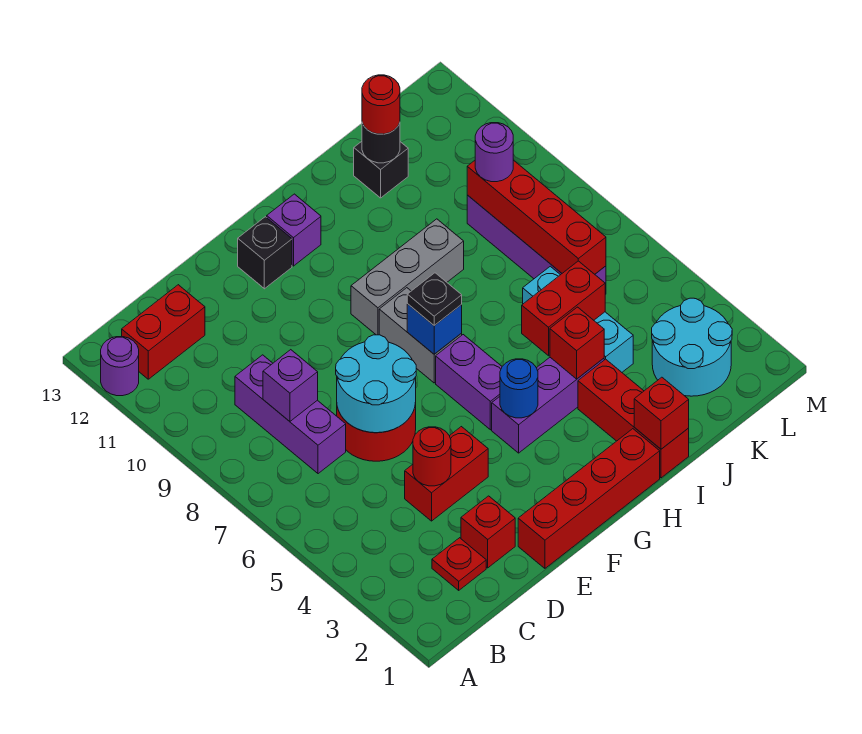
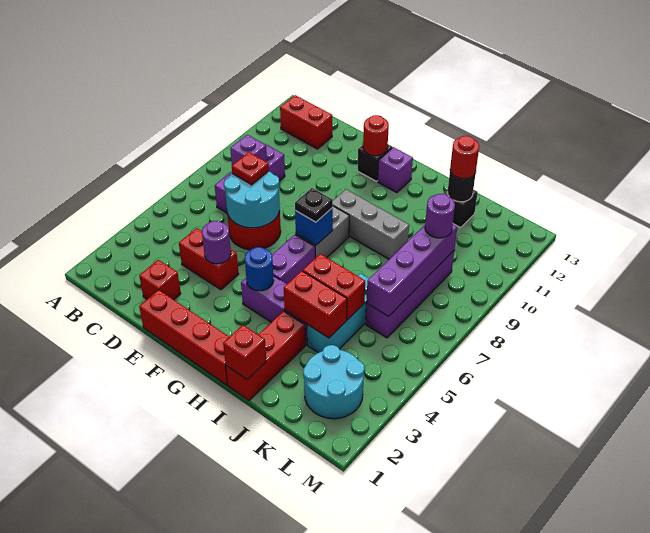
purple 1x1 round brick [101,337,139,396] -> purple 1x1 round brick moved to [202,221,231,264]
red 1x1 plate [432,538,486,590] -> red 1x1 plate moved to [232,152,269,185]
red 1x1 round brick [413,427,451,486] -> red 1x1 round brick moved to [363,115,389,156]
red 1x1 brick [550,307,604,379] -> red 1x2 brick [284,271,347,338]
red 1x4 brick [467,160,606,274] -> purple 1x4 brick [366,225,457,316]

